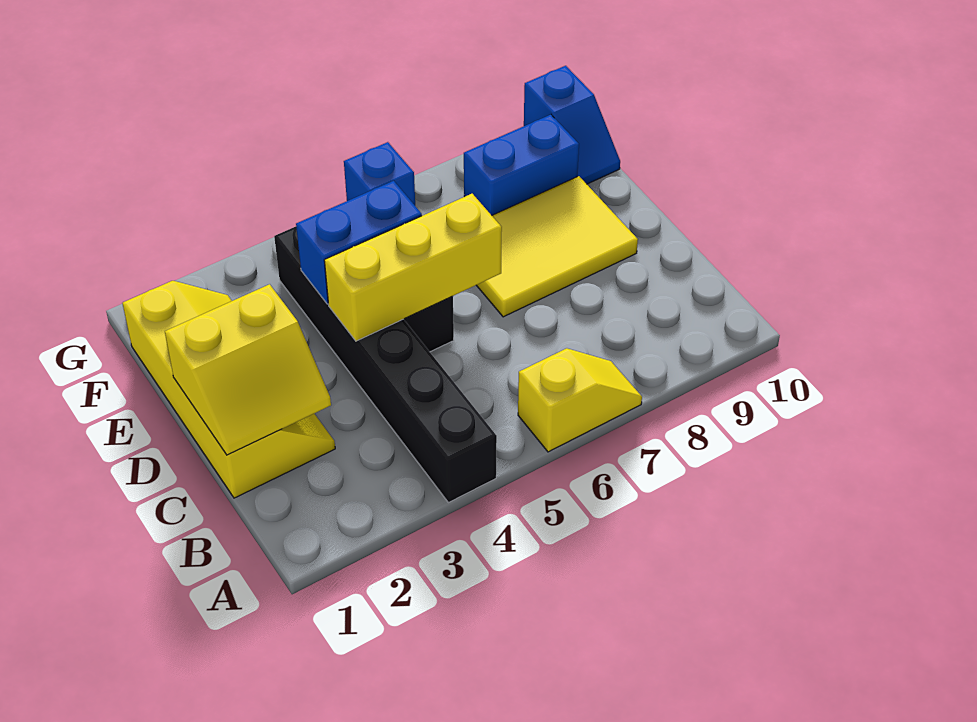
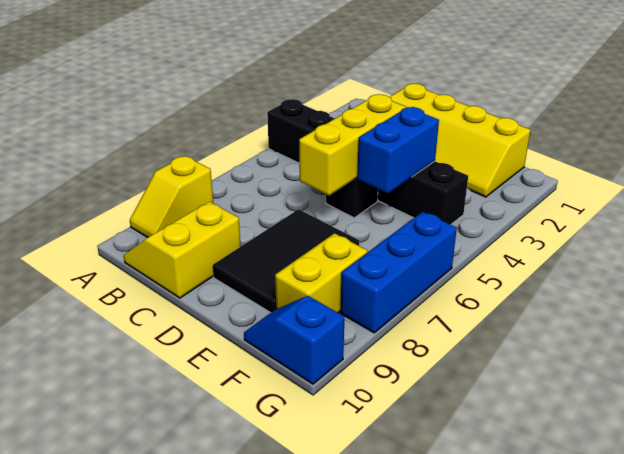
yellow 1x2 slope [518,348,642,452] -> yellow 1x2 slope moved to [130,156,213,238]
yellow 2x2 slope [165,284,331,455] -> yellow 2x2 slope moved to [124,202,241,298]
yellow 2x3 tile [476,176,638,317] -> black 2x3 tile [213,209,360,313]
blue 1x2 brick [464,115,579,215] -> yellow 1x2 brick [275,233,368,313]
blue 1x1 brick [344,142,415,205] -> blue 1x3 brick [340,212,457,333]

